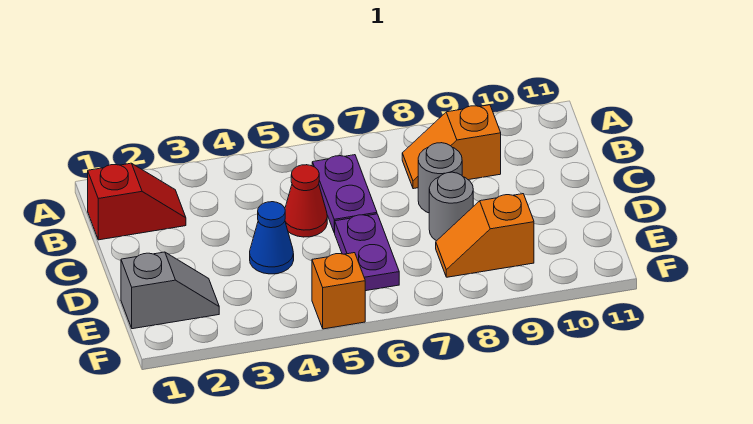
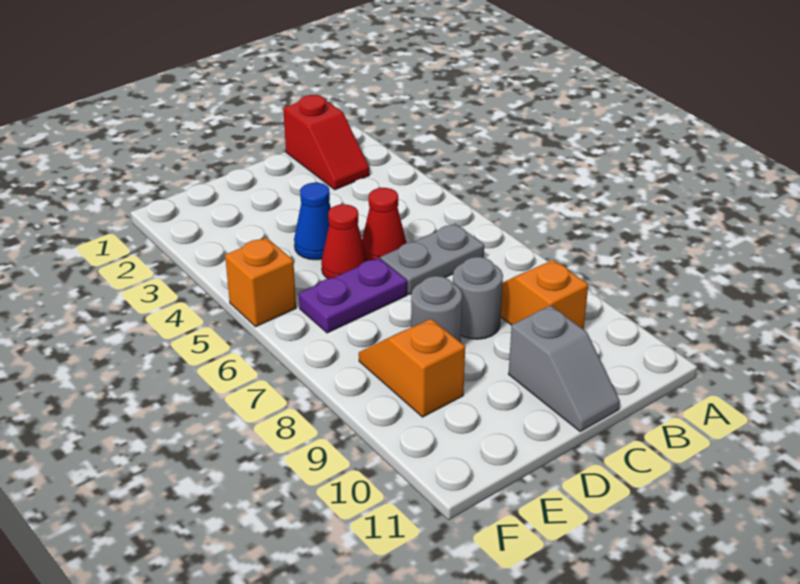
purple 1x2 plate [312,155,377,233] -> grey 1x2 plate [380,224,484,294]
none -> red 1x1 cone [321,204,368,279]
grey 1x2 slope [121,252,219,329] -> grey 1x2 slope moved to [509,305,620,432]

